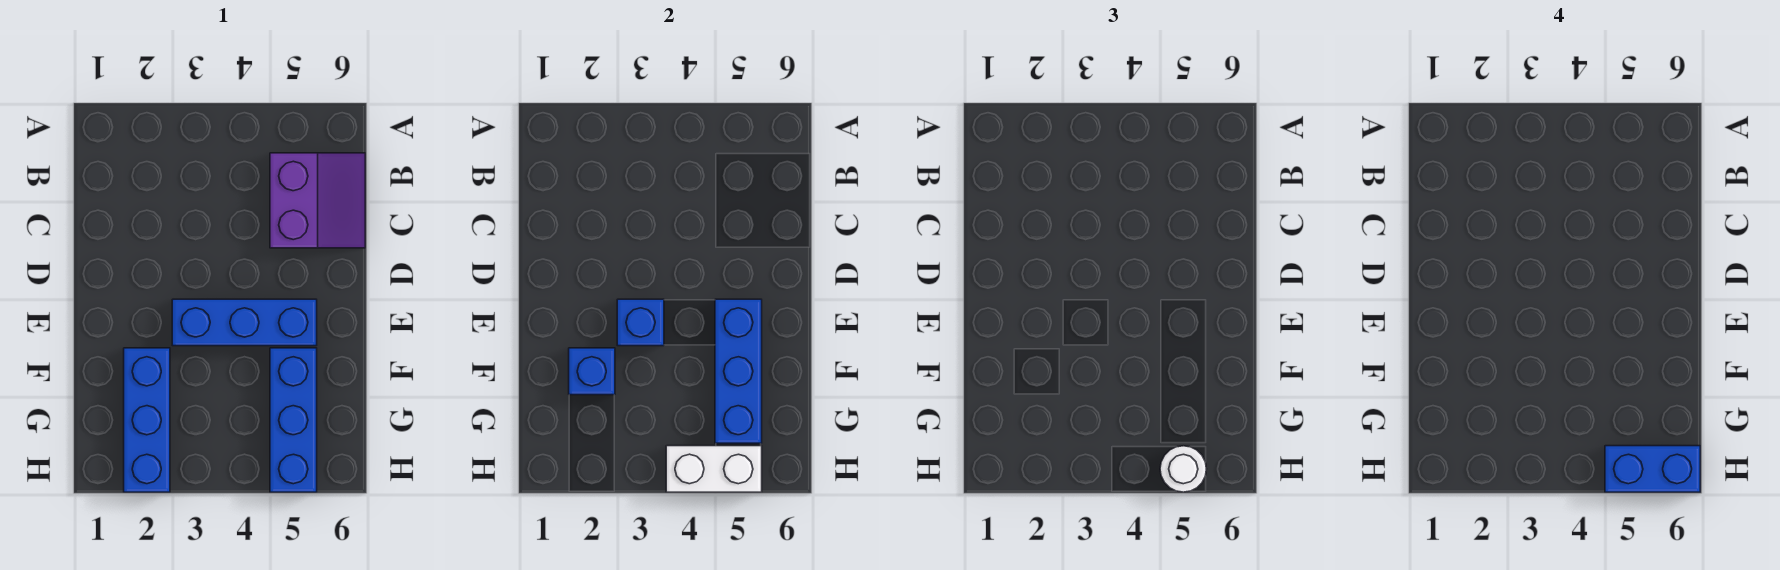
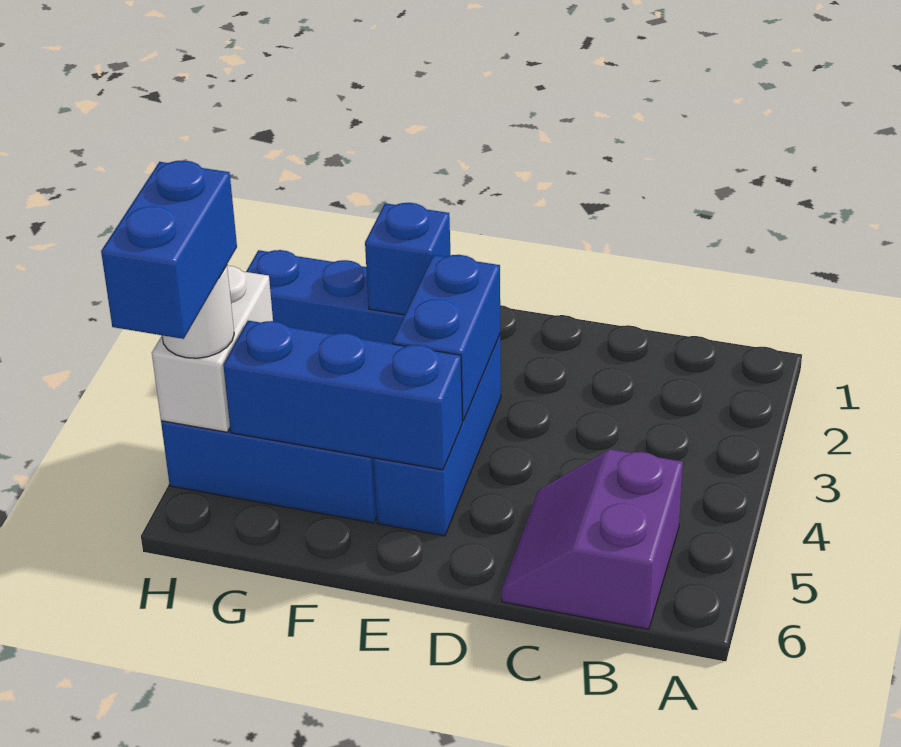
purple 2x2 slope [270,153,365,248] -> purple 2x2 slope turned to [502,449,683,629]
blue 1x1 brick [617,299,664,346] -> blue 1x2 brick [392,255,500,421]

